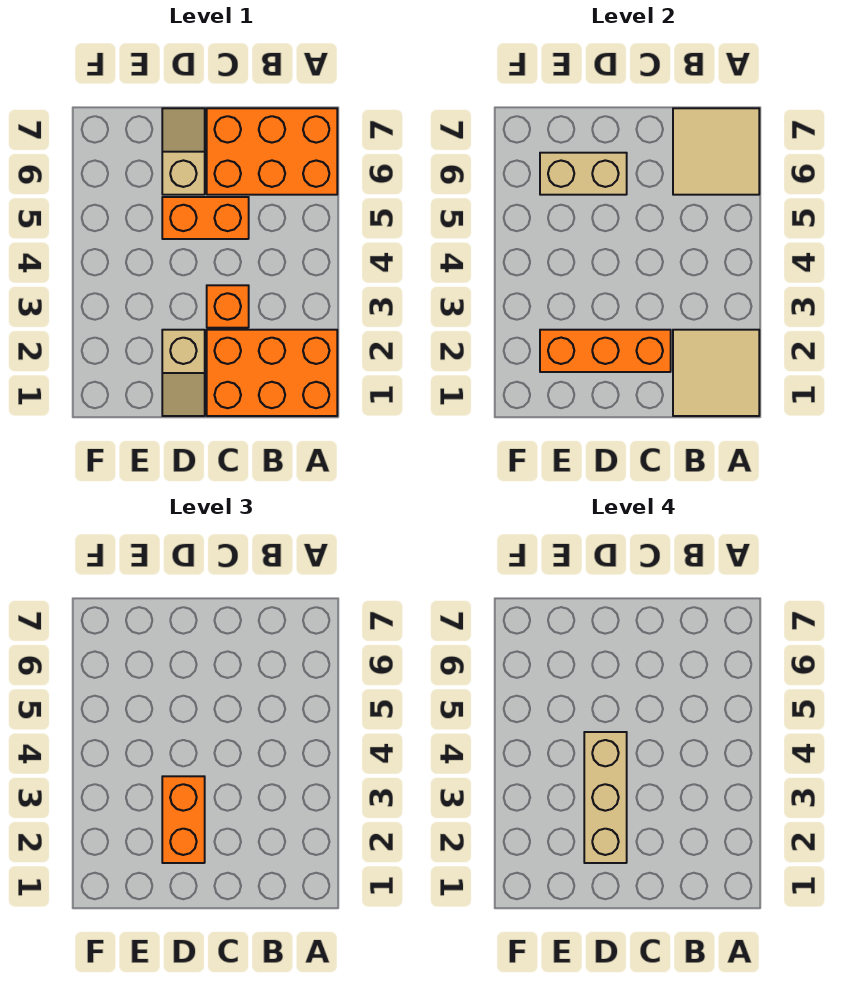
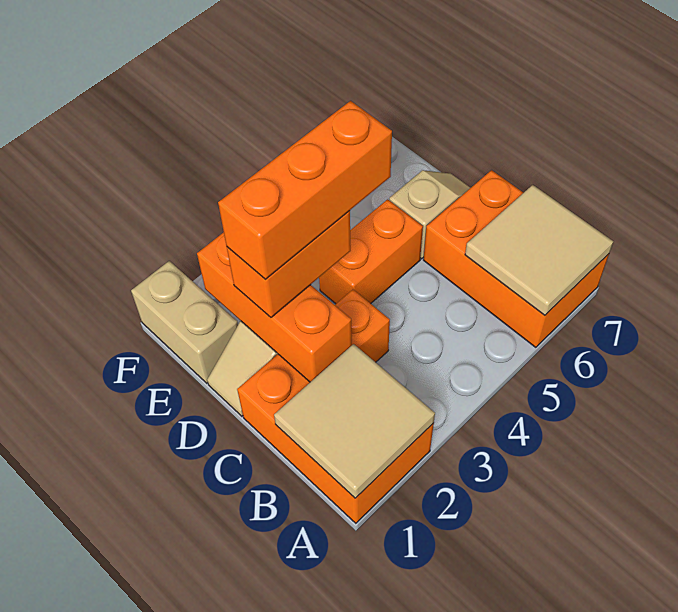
orange 1x2 brick [162,197,249,239] -> orange 1x2 brick turned to [319,199,423,304]
tan 1x3 brick [584,732,627,863] -> orange 1x3 brick [218,101,392,279]
tan 1x2 brick [540,153,627,195] -> tan 1x2 brick moved to [131,261,238,383]

